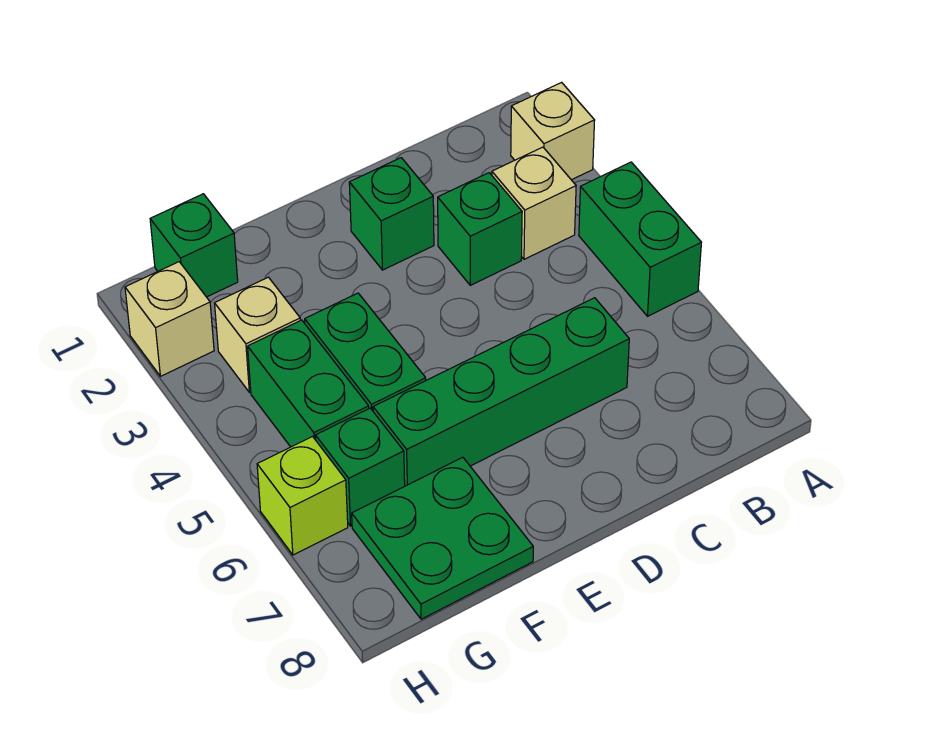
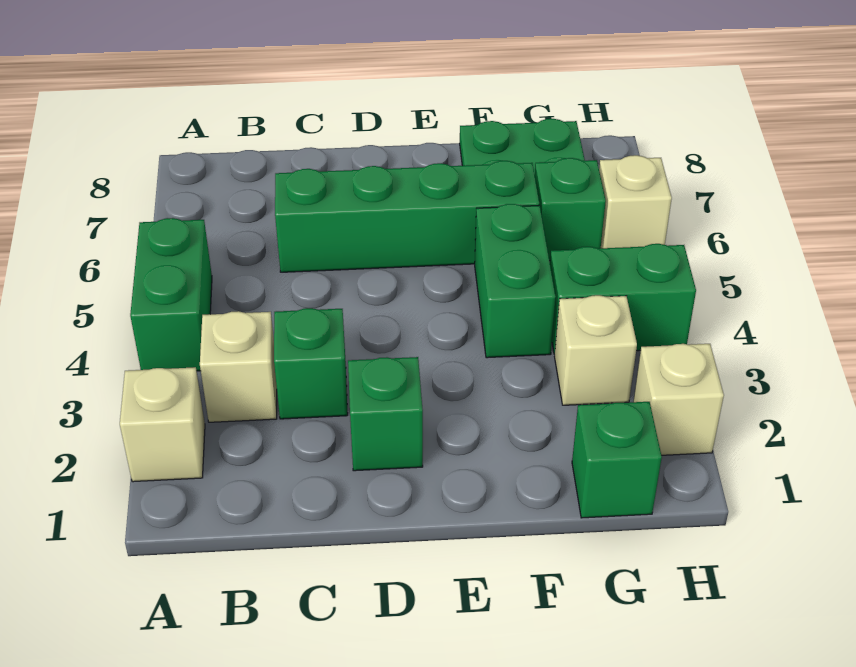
green 1x2 brick [248,320,369,447] -> green 1x2 brick turned to [550,244,696,354]
lime 1x1 brick [257,437,348,555] -> tan 1x1 brick [599,155,672,248]

